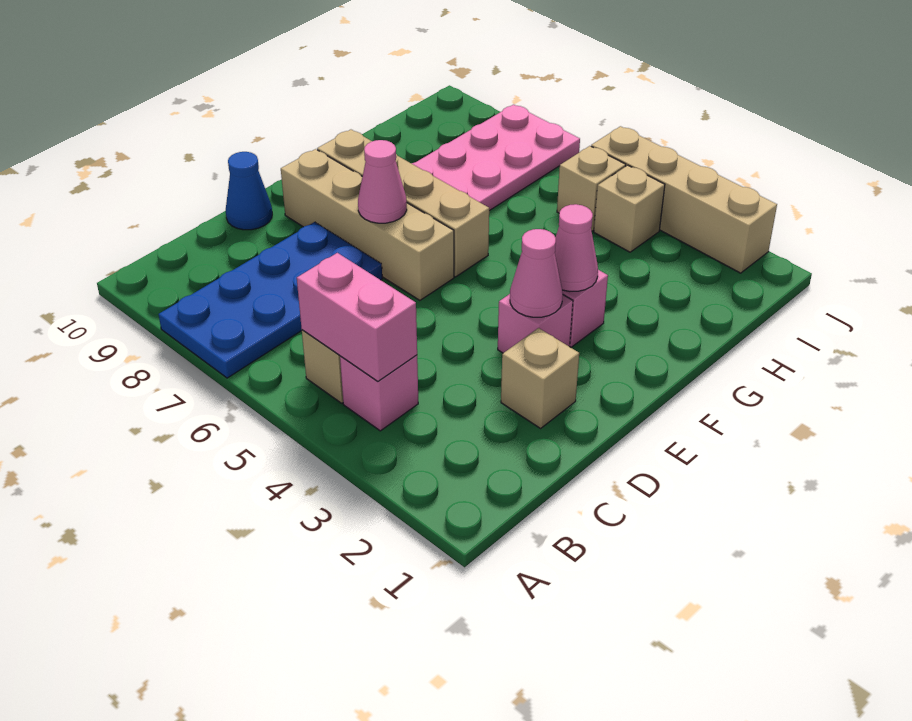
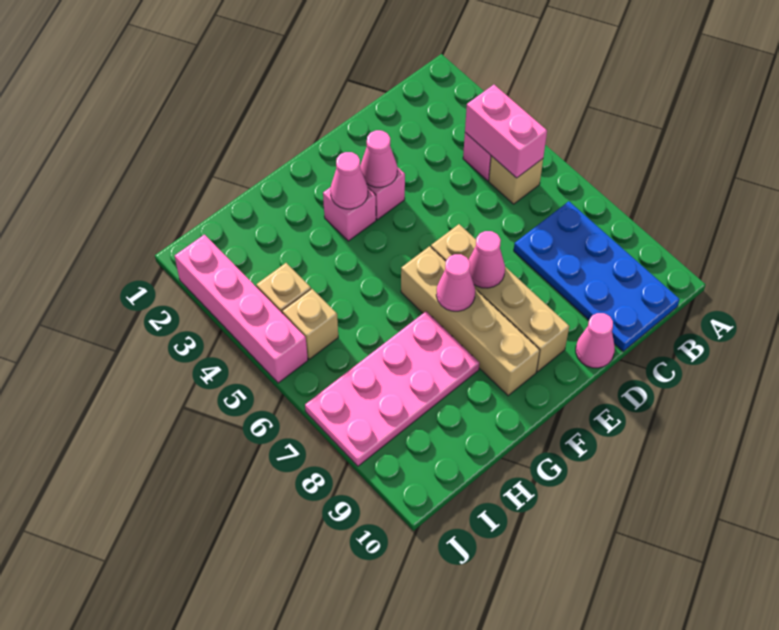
blue 2x4 plate [159,222,382,378] -> blue 2x4 plate turned to [514,201,680,351]
tan 1x1 brick [501,328,579,428] -> none
blue 1x1 cone [226,152,272,230] -> pink 1x1 cone [576,313,615,368]
none -> pink 1x1 cone [436,254,475,311]
tan 1x4 brick [591,126,777,273] -> pink 1x4 brick [175,235,308,383]

